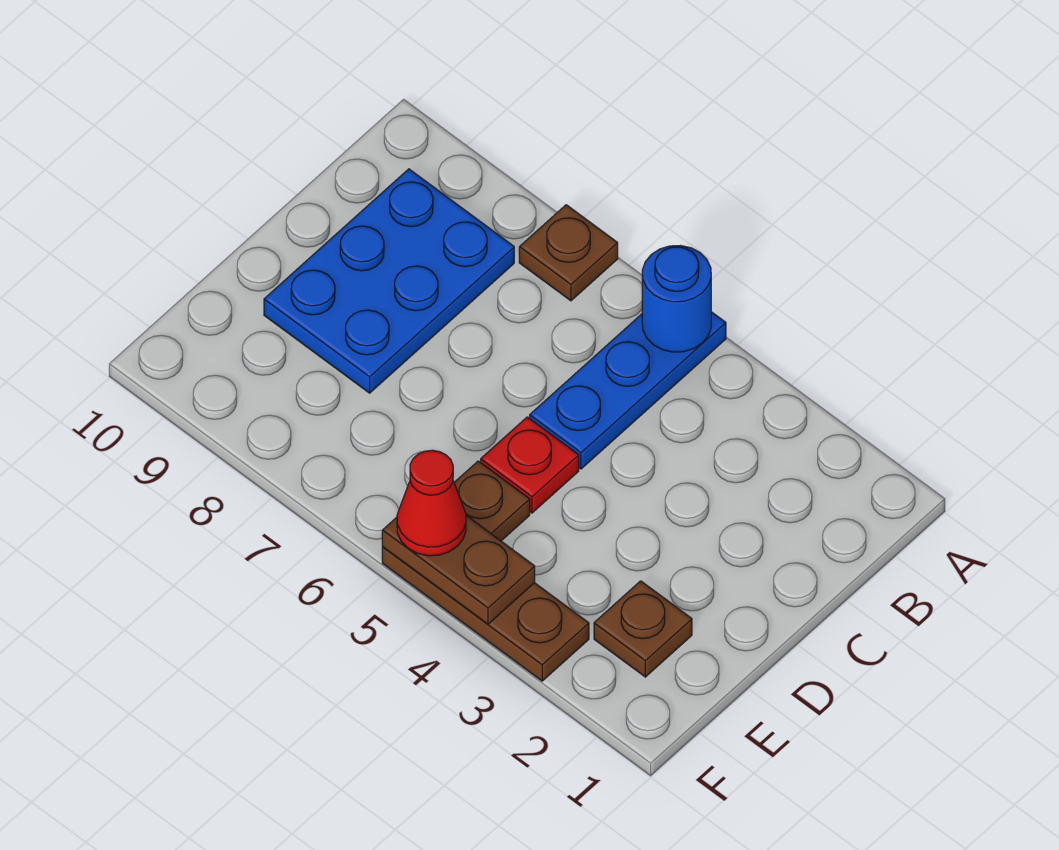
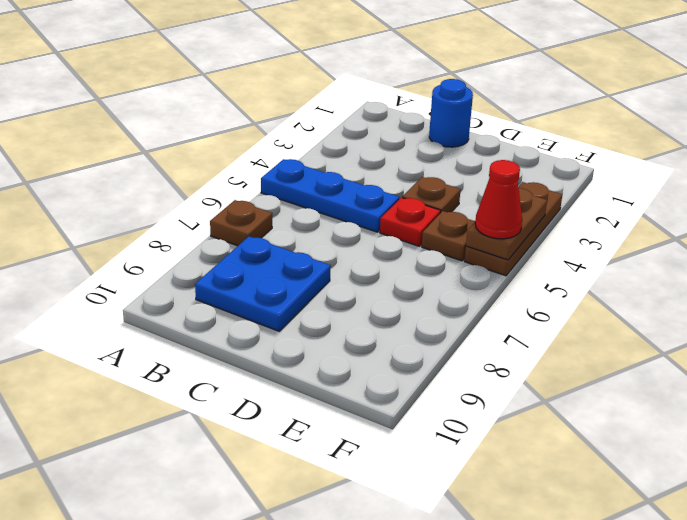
blue 1x1 round brick [642,246,711,352] -> blue 1x1 round brick moved to [429,79,473,147]
blue 2x3 plate [264,169,514,393] -> blue 2x2 plate [195,236,331,332]
brown 1x1 plate [594,581,692,677] -> brown 1x1 plate moved to [402,177,461,213]

